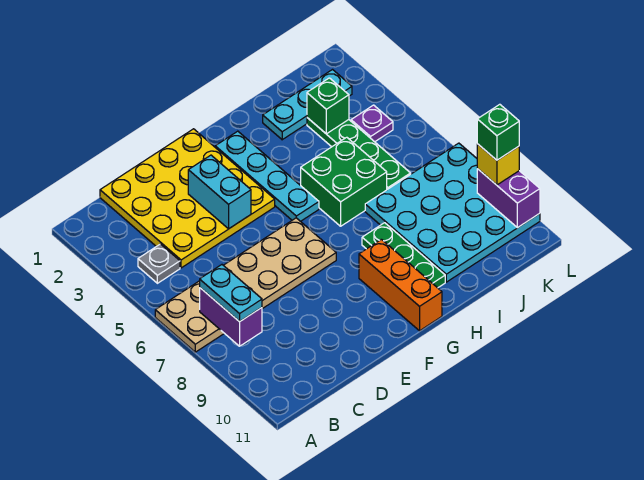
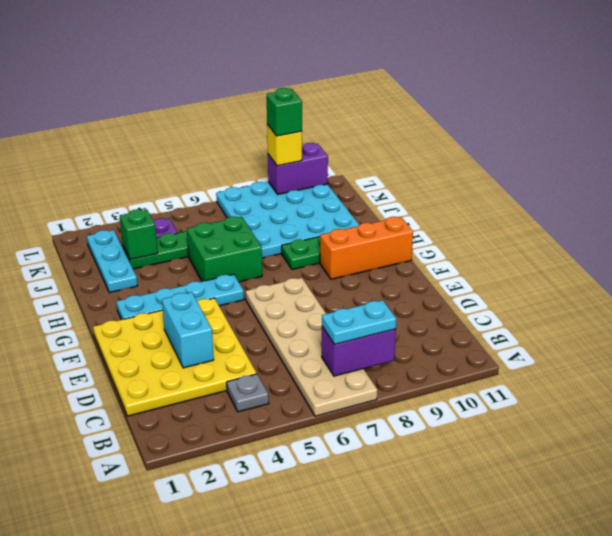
cyan 1x2 brick [188,155,251,229] -> cyan 1x2 brick turned to [162,292,214,368]

